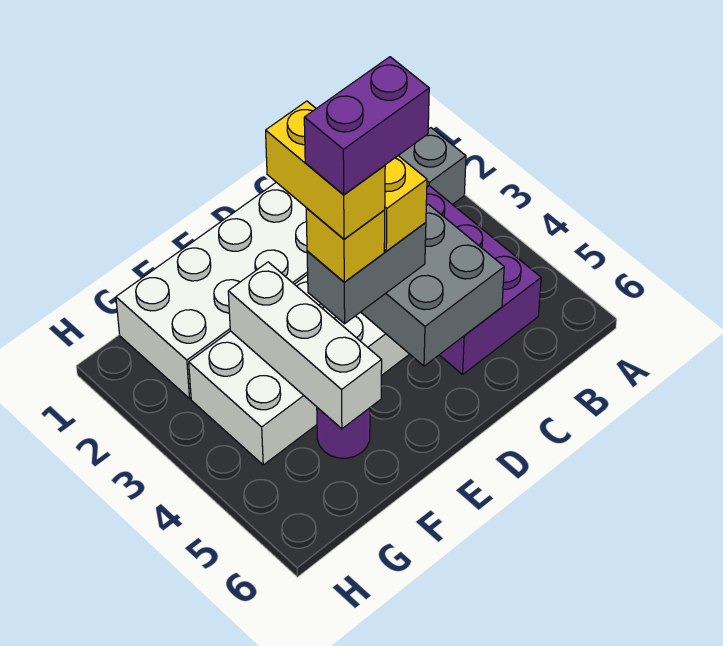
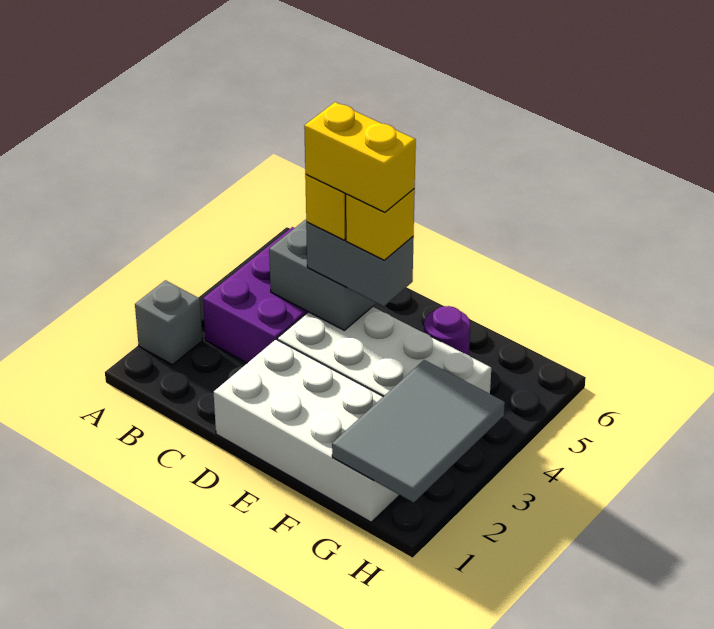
purple 1x2 brick [304,57,429,195] -> none
yellow 1x2 brick [266,101,385,239] -> yellow 1x2 brick turned to [304,102,416,212]
white 1x3 brick [228,262,382,429] -> none
none -> grey 2x3 tile [332,360,505,502]

